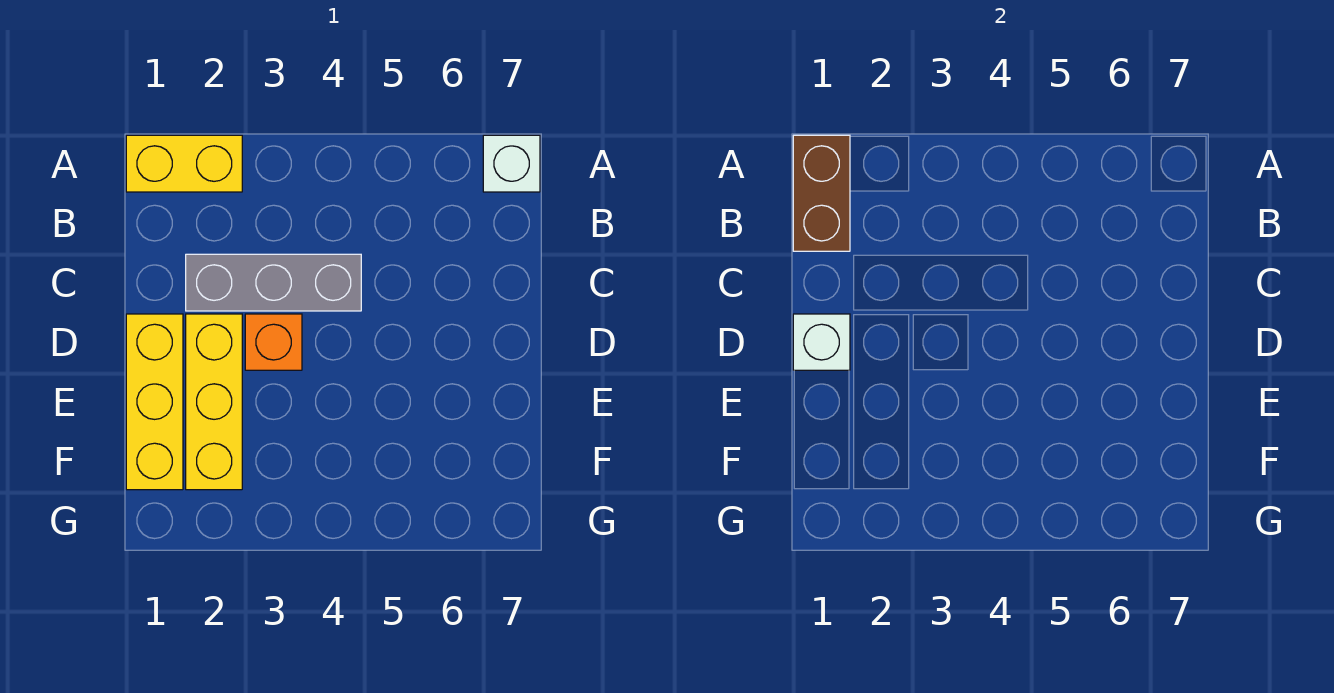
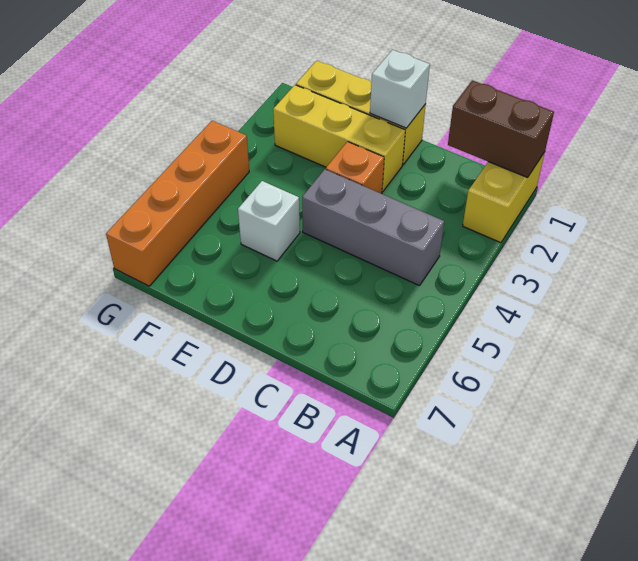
white 1x1 brick [483,135,540,192] -> white 1x1 brick moved to [238,181,300,261]
grey 1x3 brick [186,254,361,311] -> grey 1x3 brick turned to [302,169,444,286]
none -> orange 1x4 brick [106,121,249,286]

